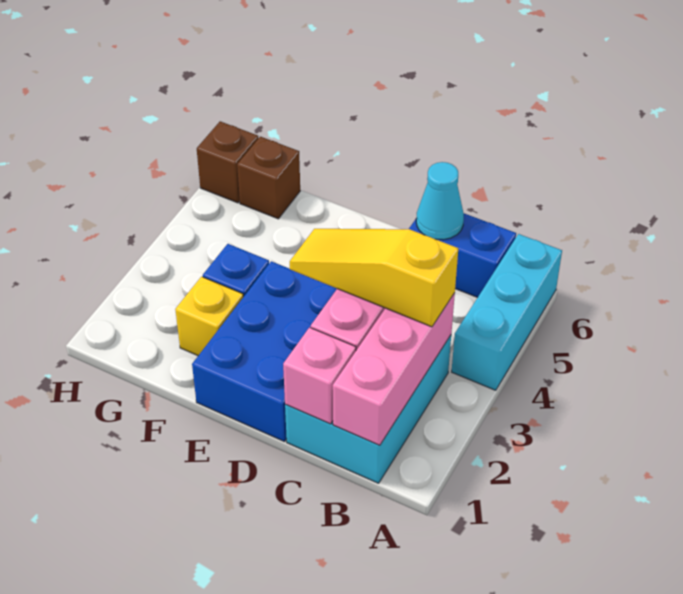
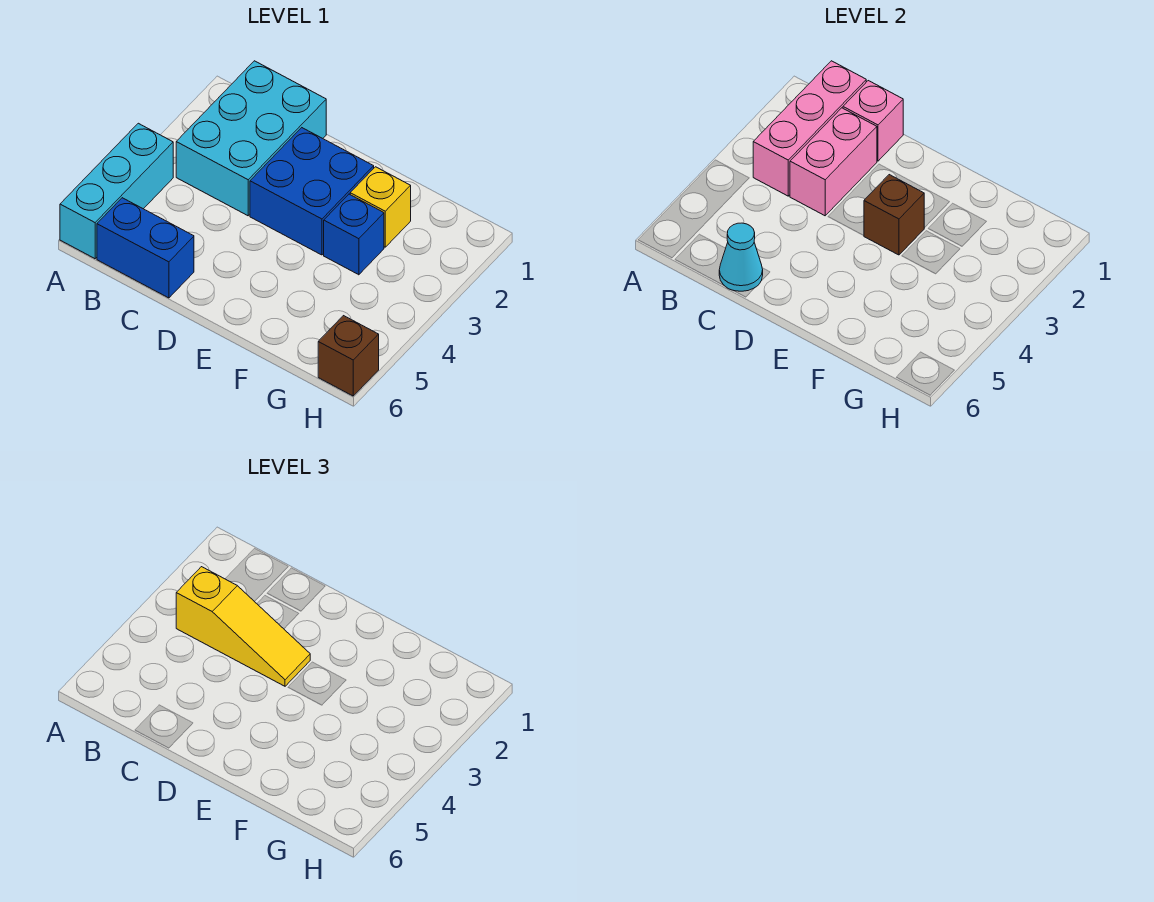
blue 2x3 brick [192,261,337,442] -> blue 2x2 brick [250,128,374,255]
brown 1x1 brick [237,137,300,219] -> brown 1x1 brick moved to [864,175,924,255]

